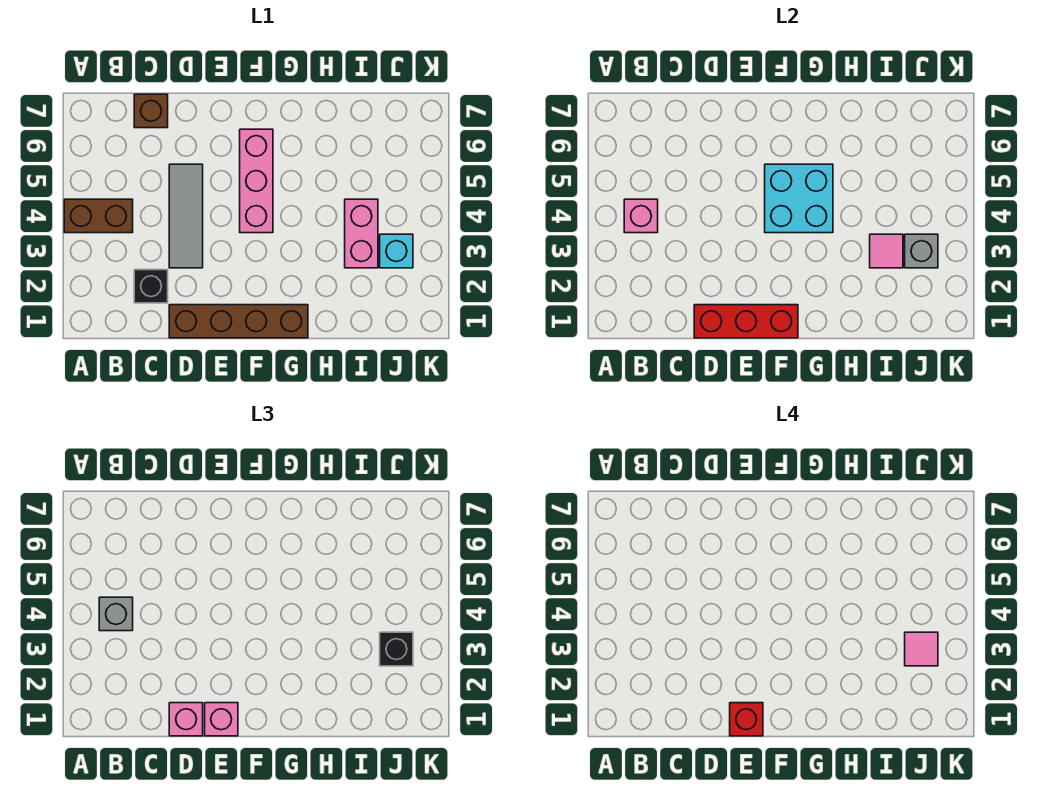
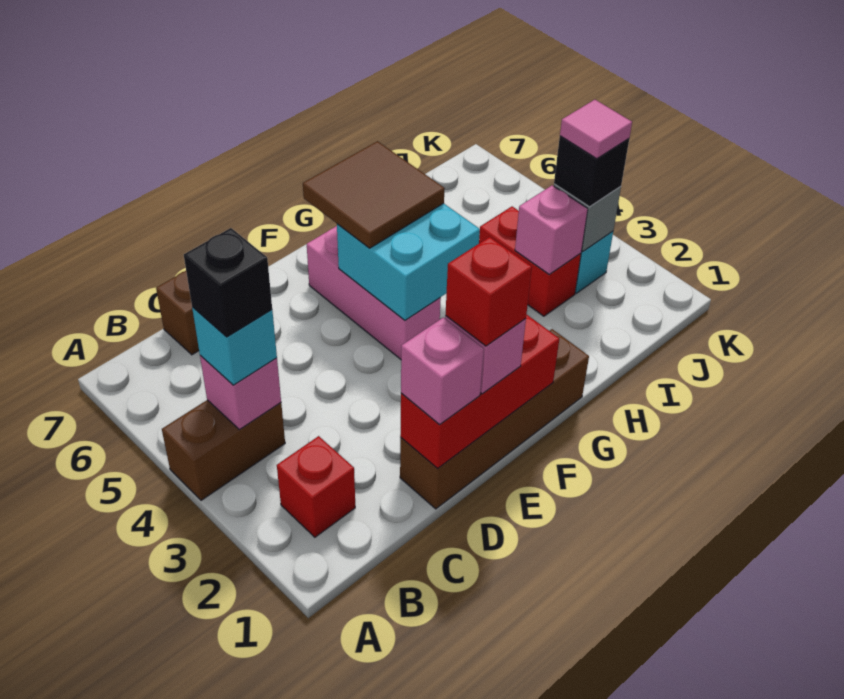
none -> red 1x1 brick [277,436,355,537]
grey 1x1 brick [99,597,133,631] -> cyan 1x1 brick [192,307,277,385]
black 1x1 brick [134,270,168,303] -> black 1x1 brick moved to [184,228,272,337]
grey 1x3 tile [169,164,203,268] -> none
none -> brown 2x2 tile [303,141,445,248]
pink 1x2 brick [345,199,378,268] -> red 1x2 brick [479,207,581,316]
pink 1x1 tile [870,234,903,268] -> pink 1x1 brick [515,185,588,275]

